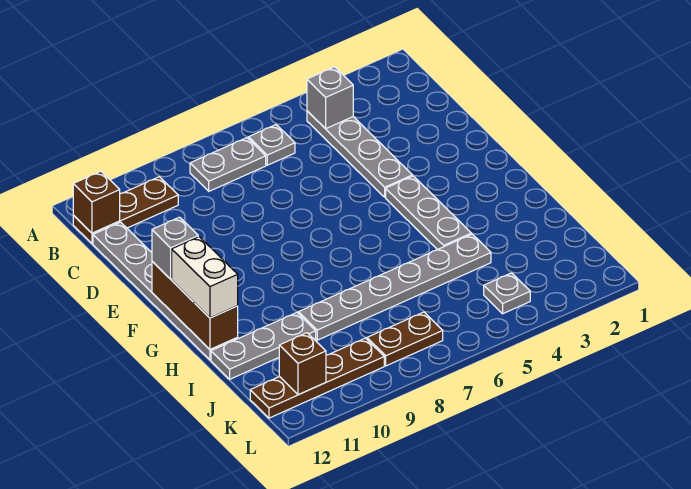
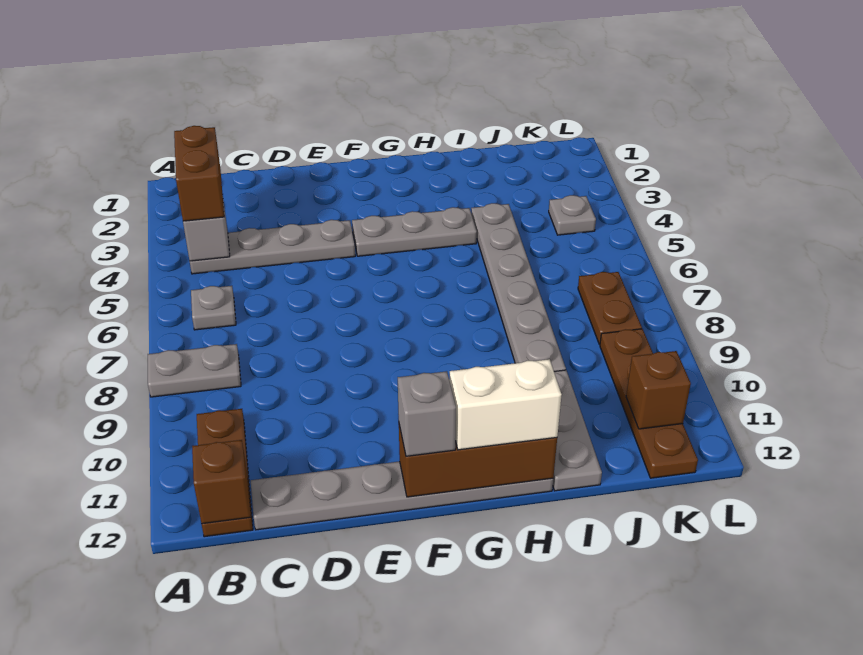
none -> brown 1x2 brick [174,126,224,221]
grey 1x2 plate [190,138,266,191] -> grey 1x2 plate turned to [148,344,241,397]

